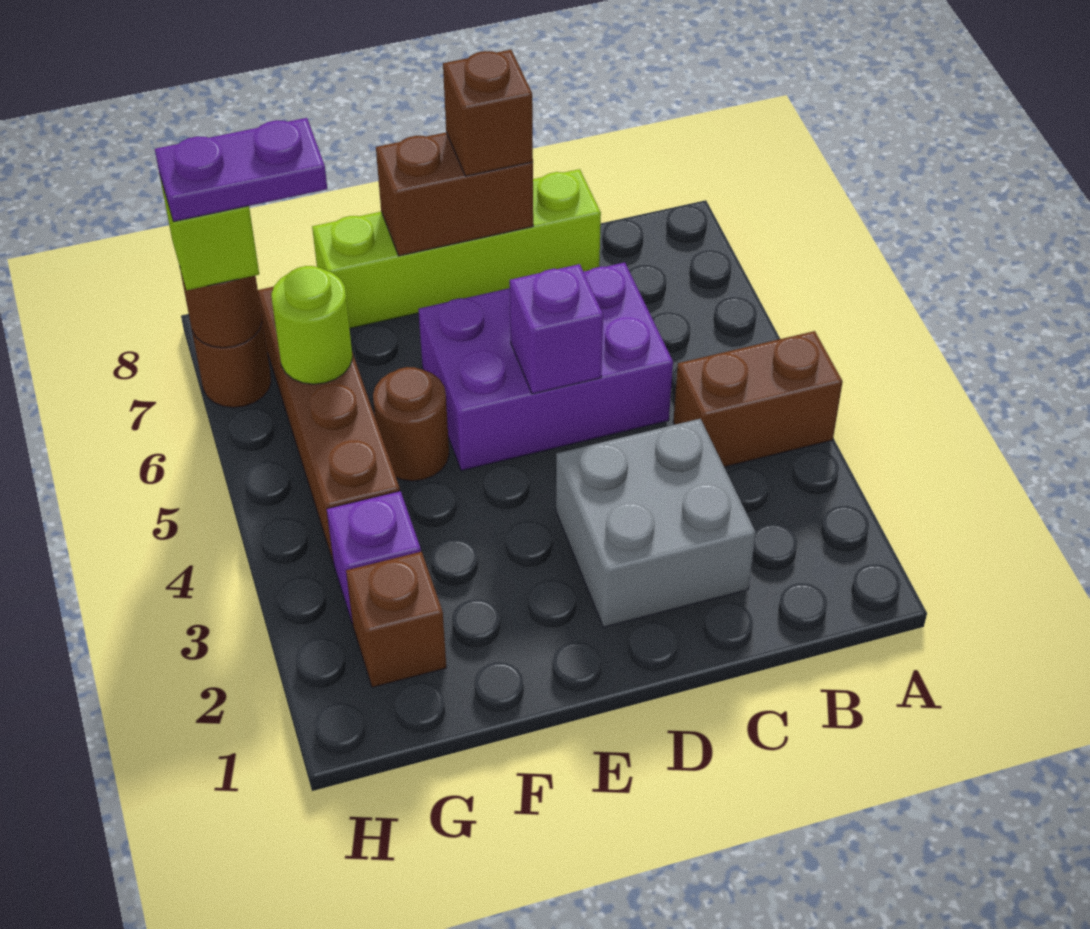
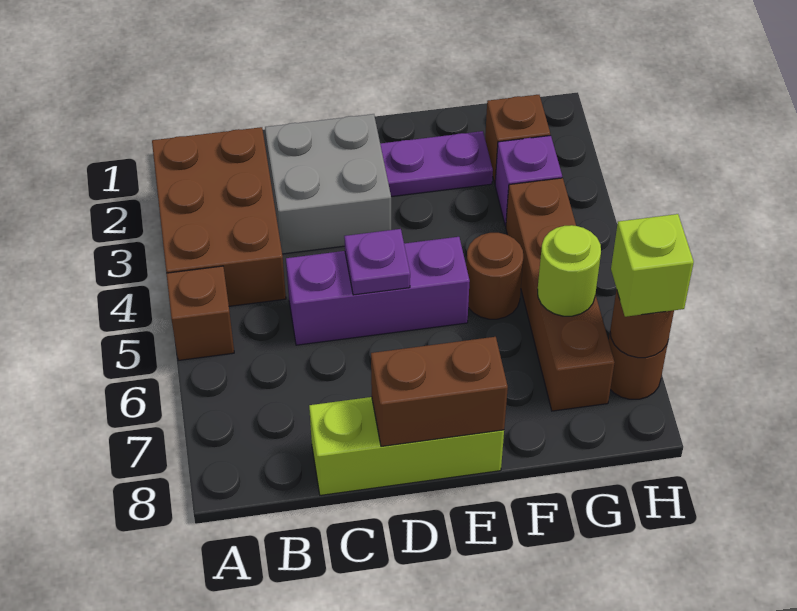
brown 1x2 brick [673,331,843,467] -> brown 2x3 brick [152,127,286,306]
purple 2x3 brick [419,262,673,471] -> purple 1x3 brick [286,237,470,345]
lime 1x4 brick [312,169,601,329] -> lime 1x3 brick [309,397,504,495]
purple 1x1 brick [510,264,603,394] -> purple 1x1 plate [344,229,410,295]
brown 1x1 brick [443,50,533,176] -> brown 1x1 brick moved to [166,266,234,361]
purple 1x2 plate [155,118,327,222] -> purple 1x2 plate moved to [380,131,493,197]

